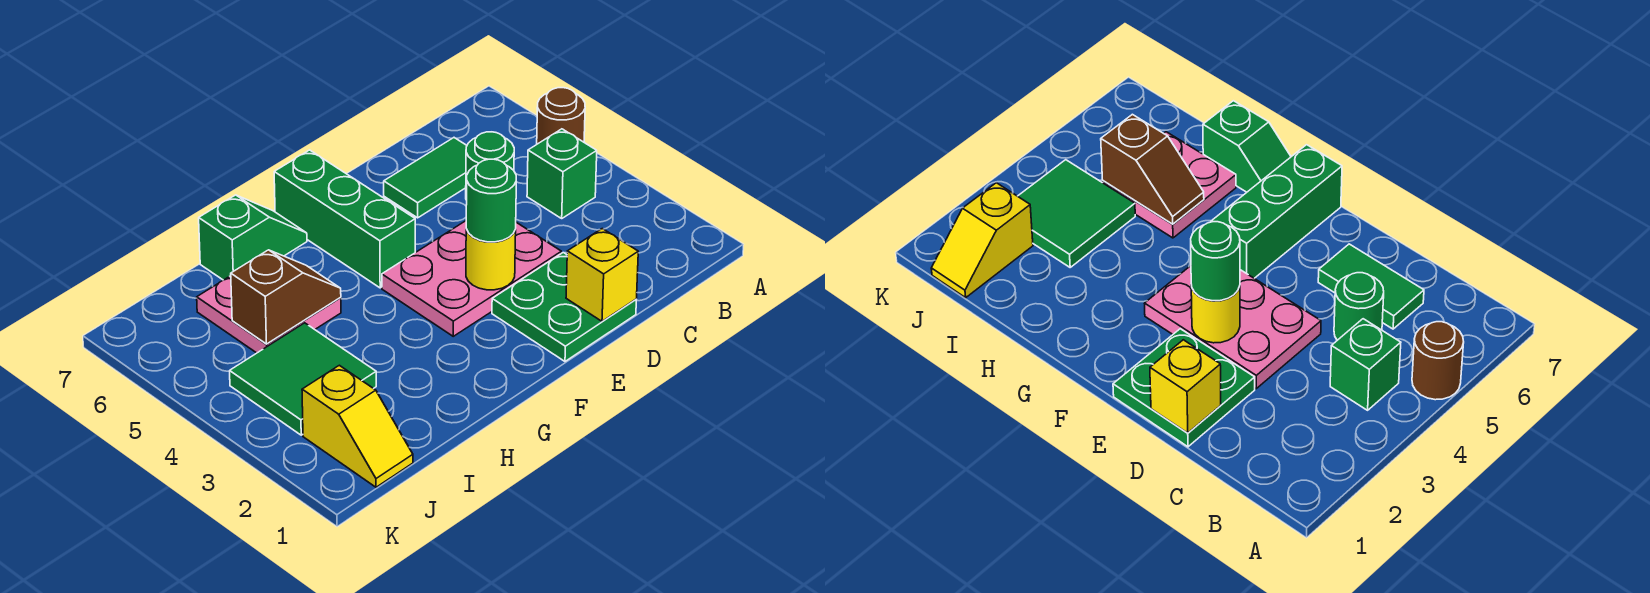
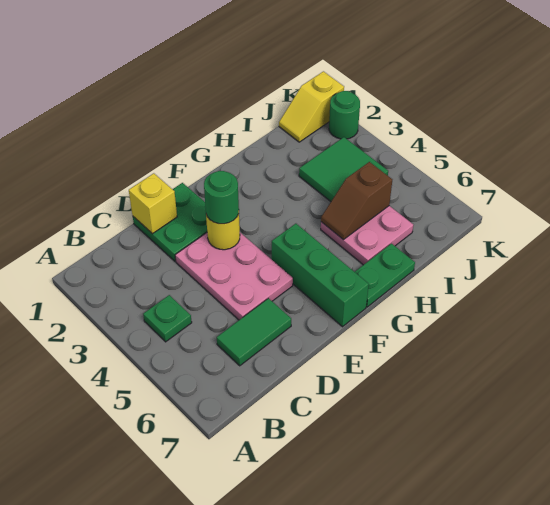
brown 1x1 round brick [537,88,585,144] -> none
green 1x1 brick [527,129,597,218] -> green 1x1 plate [143,295,192,342]
green 1x1 round brick [466,132,514,200] -> green 1x1 round brick moved to [329,91,360,139]
pink 2x3 plate [382,221,561,336] -> pink 2x3 plate turned to [175,233,293,320]
green 1x2 slope [199,195,307,280] -> green 1x2 plate [355,244,415,307]
yellow 1x2 slope [302,365,413,487] -> yellow 1x2 slope turned to [279,71,344,142]

